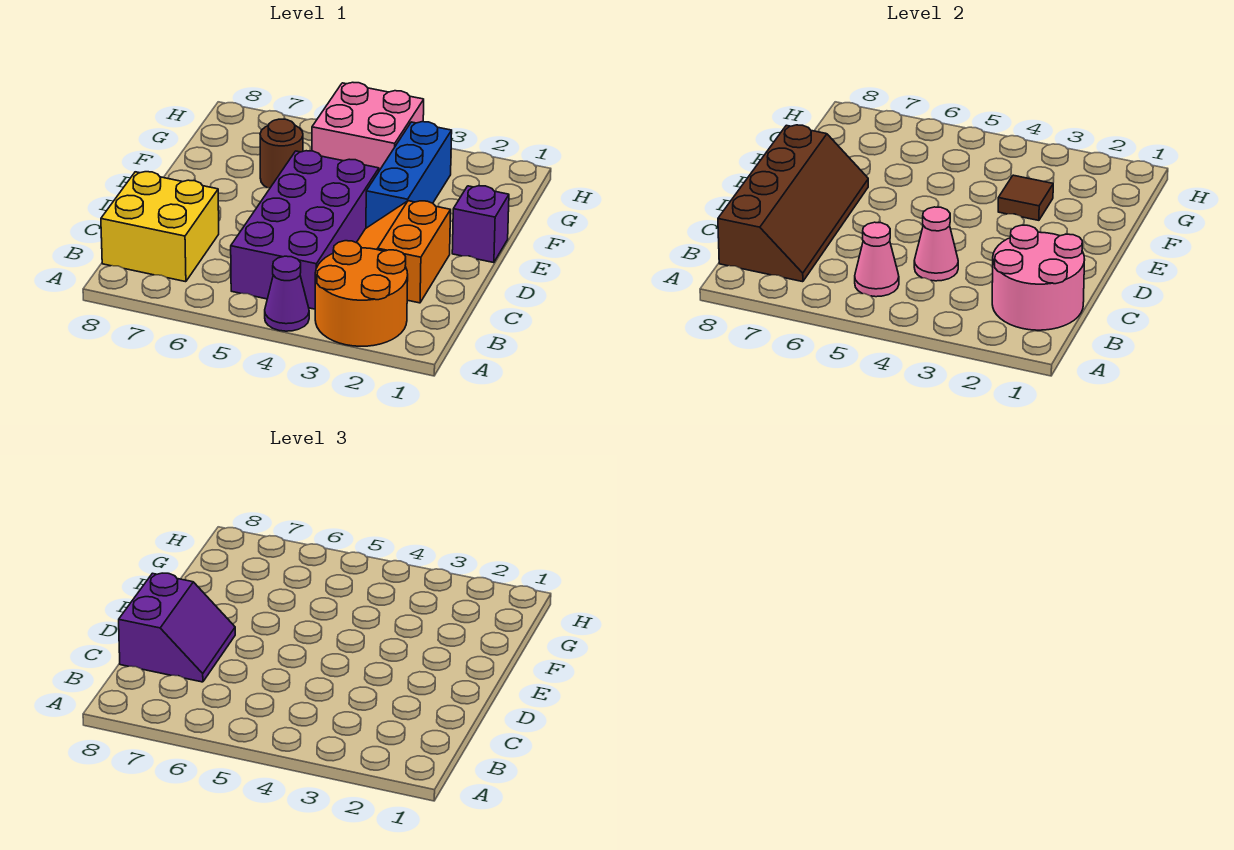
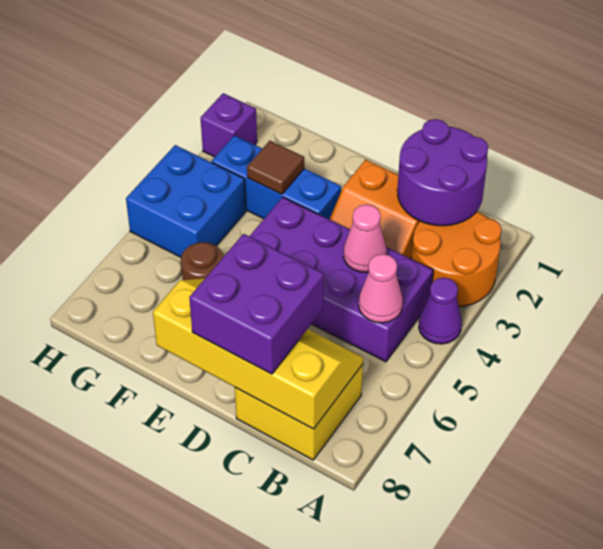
pink 2x2 round brick [992,225,1085,330] -> purple 2x2 round brick [397,119,488,226]
brown 2x4 slope [718,125,868,282] -> yellow 2x4 slope [153,278,363,429]
purple 2x2 slope [119,573,235,682] -> purple 2x2 brick [189,234,324,374]
purple 1x1 brick [452,186,509,263] -> purple 1x1 brick moved to [201,93,257,157]
pink 2x2 brick [312,82,424,171] -> blue 2x2 brick [126,145,246,257]

